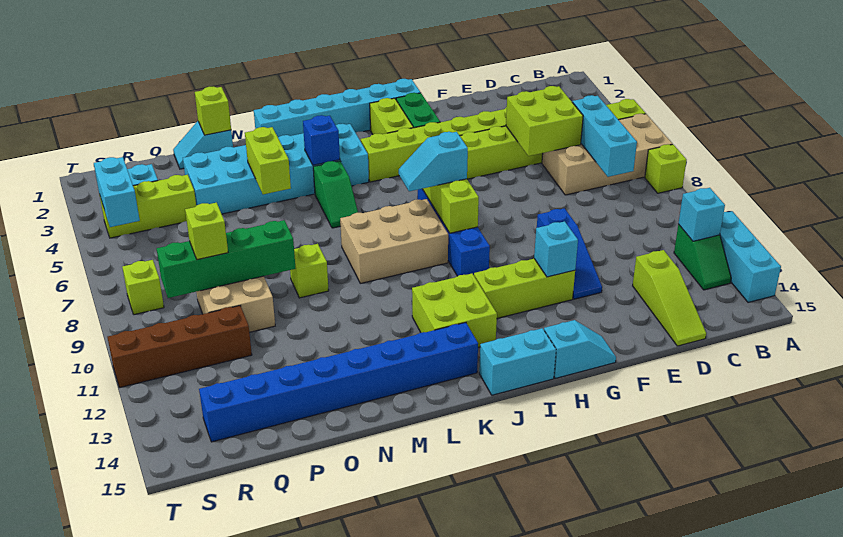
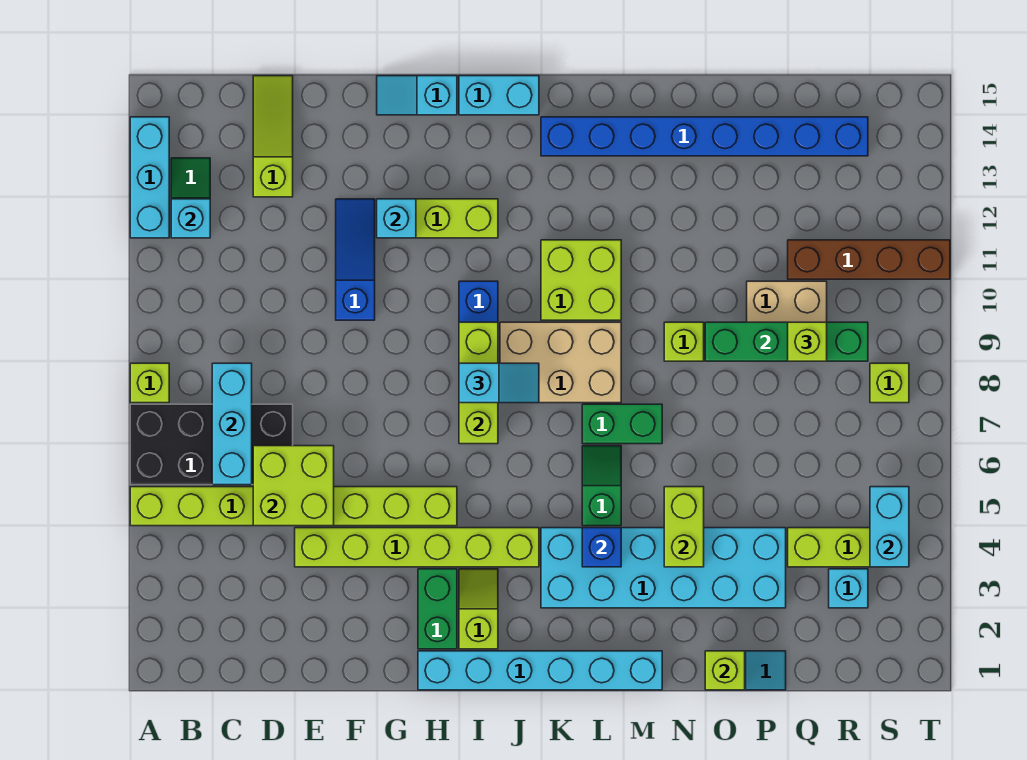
tan 2x4 brick [542,114,672,195] -> black 2x4 brick [130,404,293,485]
lime 1x2 brick [370,98,413,134] -> lime 1x2 slope [459,569,498,649]
lime 2x2 brick [412,274,497,347] -> lime 2x2 brick moved to [541,240,621,320]
none -> green 1x2 brick [582,404,662,444]

